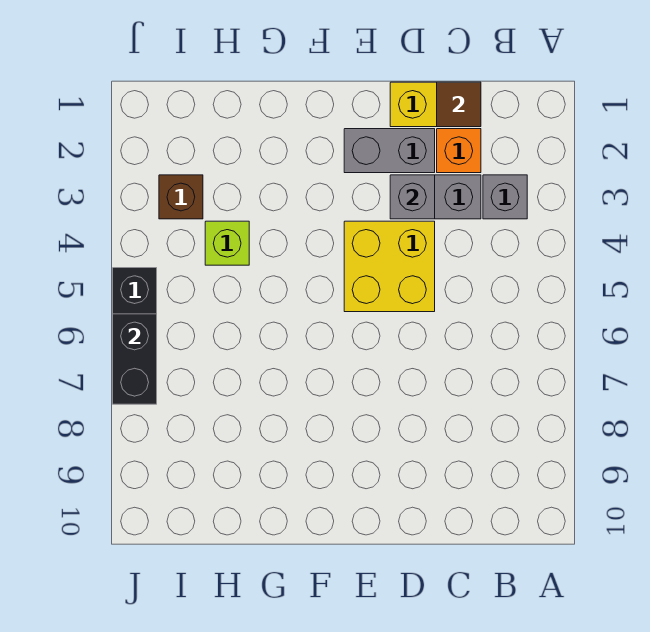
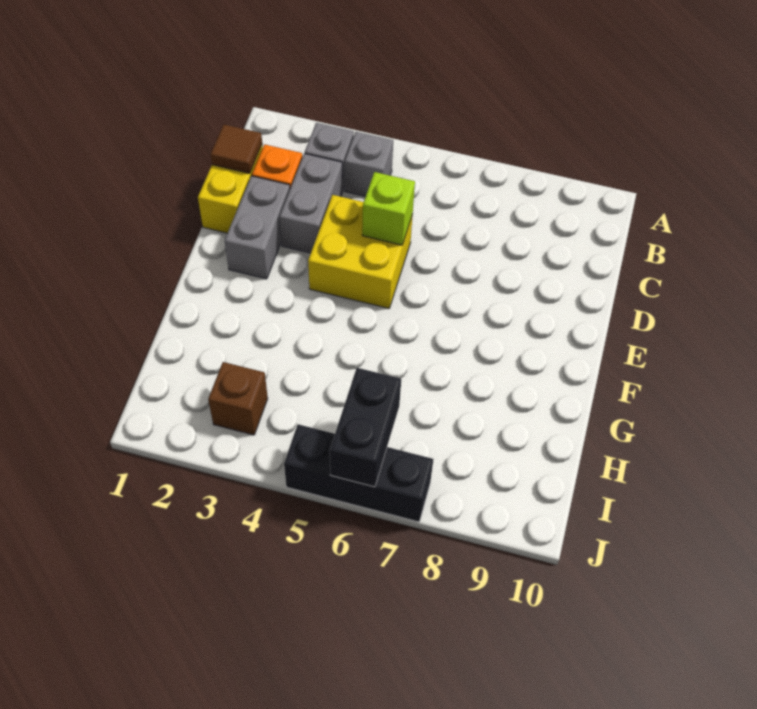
grey 1x1 brick [390,175,435,219] -> grey 1x1 brick moved to [345,132,393,197]
lime 1x1 brick [205,221,249,265] -> lime 1x1 brick moved to [362,172,415,245]
black 1x2 brick [113,314,157,404] -> black 1x2 brick turned to [330,368,401,487]

